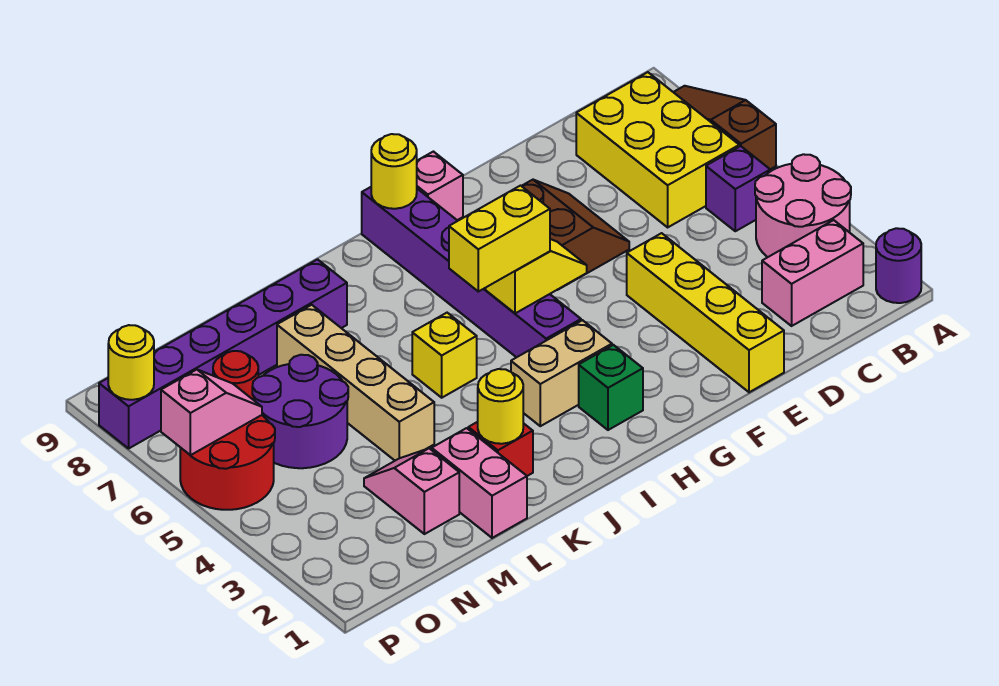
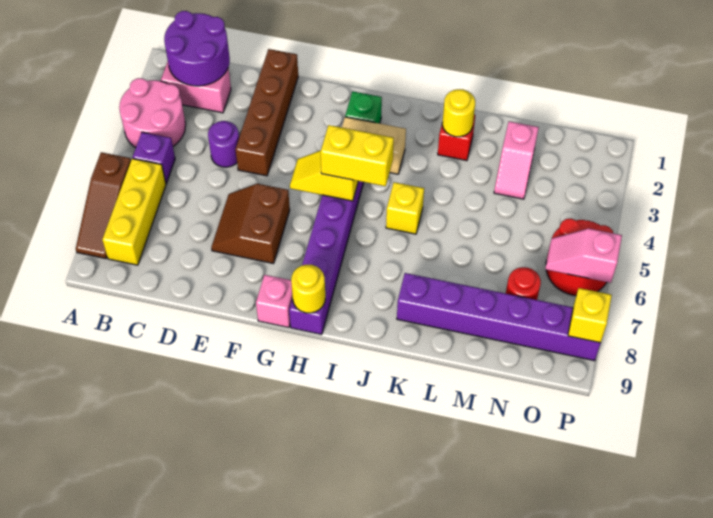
purple 1x1 round brick [876,228,921,303] -> purple 1x1 round brick moved to [208,121,239,167]
yellow 2x3 brick [576,72,739,227] -> yellow 1x3 brick [102,159,166,265]
yellow 1x4 brick [627,233,784,392] -> brown 1x4 brick [235,49,298,176]
pink 1x2 brick [432,428,527,538] -> none
tan 1x4 brick [277,305,434,461] -> none
purple 2x2 round brick [252,355,348,468] -> purple 2x2 round brick moved to [164,11,230,86]
yellow 1x1 round brick [108,325,154,400] -> yellow 1x1 brick [568,288,612,343]

